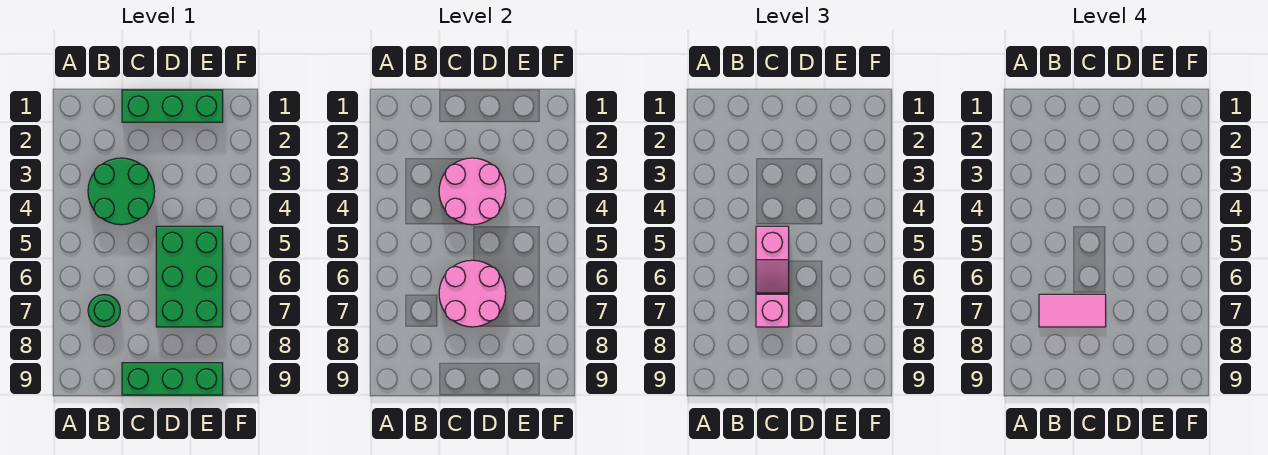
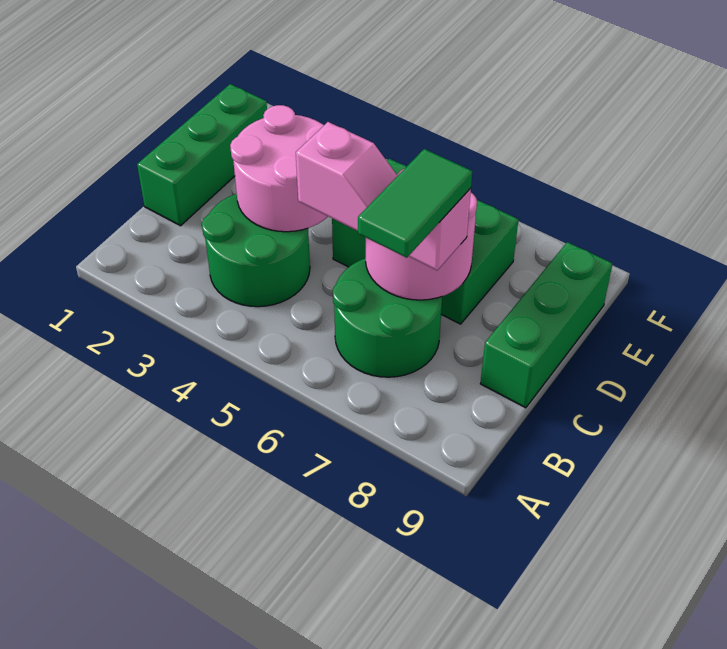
green 1x1 round brick [88,295,120,327] -> green 2x2 round brick [333,258,442,377]
pink 1x2 tile [1039,294,1106,327] -> green 1x2 tile [358,149,472,258]

